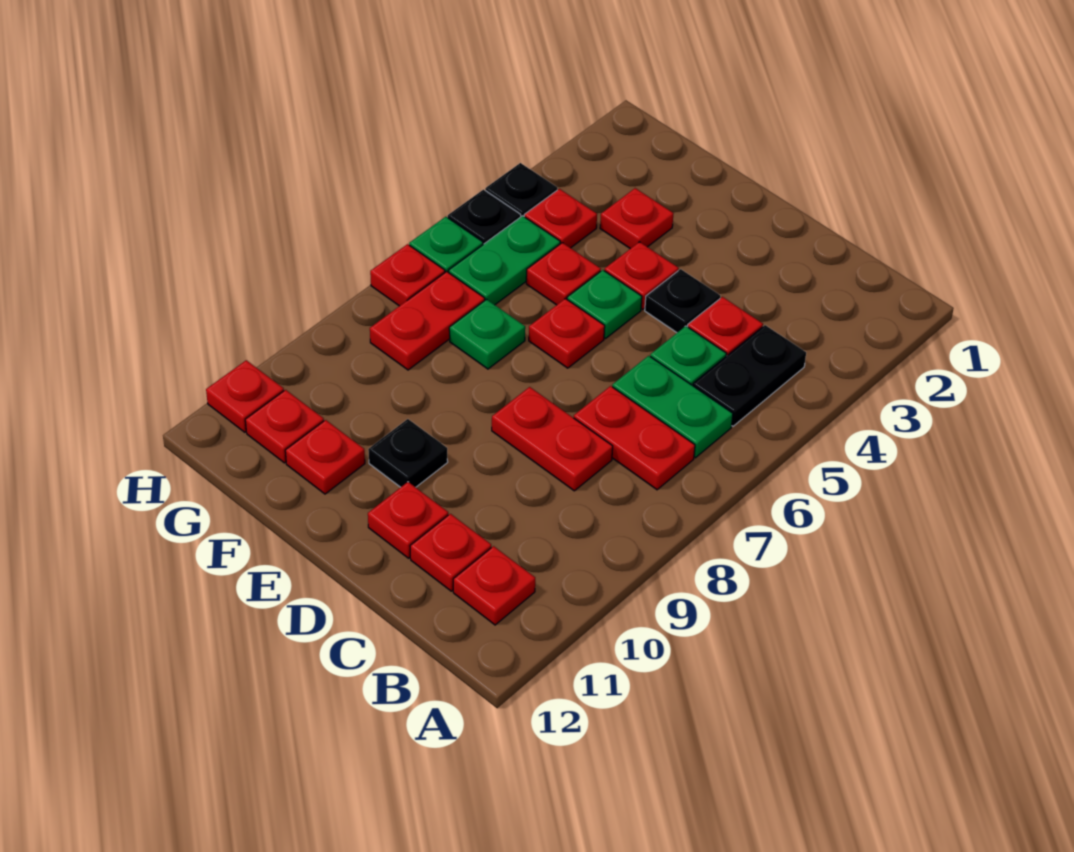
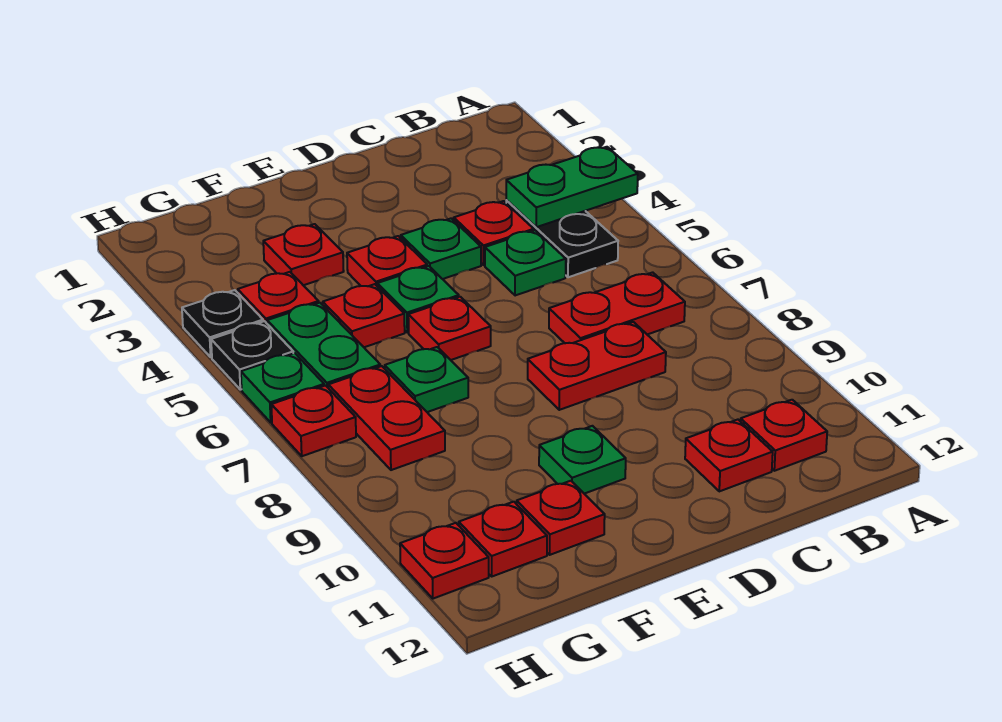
green 1x2 plate [612,356,733,458] -> green 1x2 plate moved to [506,147,638,227]
black 1x1 plate [645,269,720,333] -> green 1x1 plate [401,218,481,279]
red 1x1 plate [368,482,448,558] -> none
black 1x1 plate [368,419,448,487] -> green 1x1 plate [539,426,626,494]

